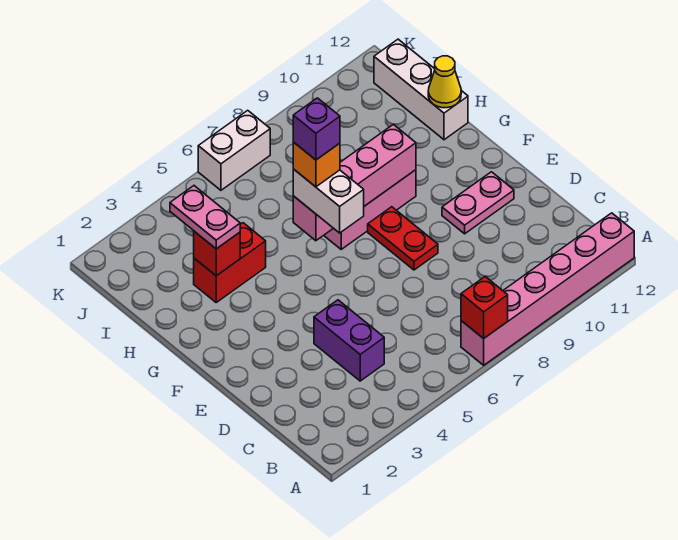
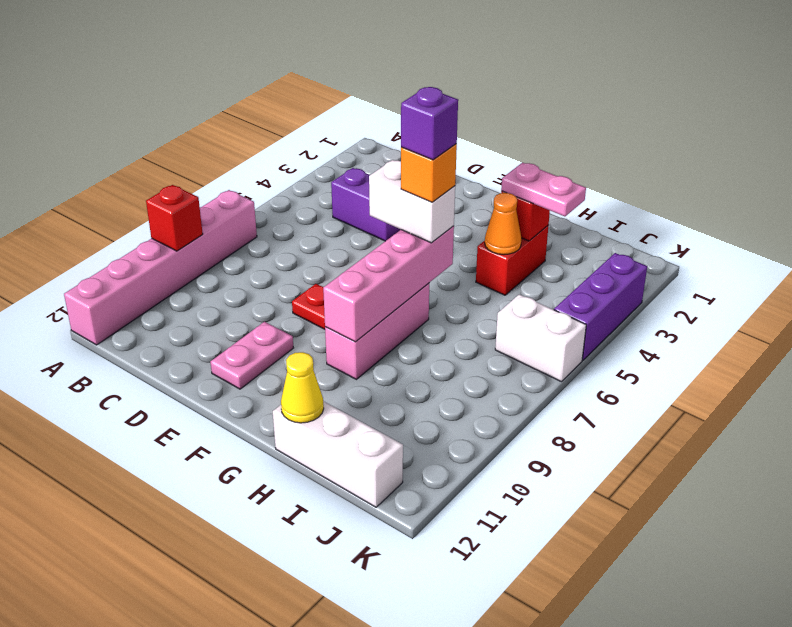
red 1x1 brick [461,277,508,339] -> red 1x1 brick moved to [146,185,203,251]
none -> orange 1x1 cone [485,193,521,255]
none -> purple 1x3 brick [554,253,647,360]
white 1x2 brick [198,110,270,190] -> white 1x2 brick turned to [495,294,586,382]

